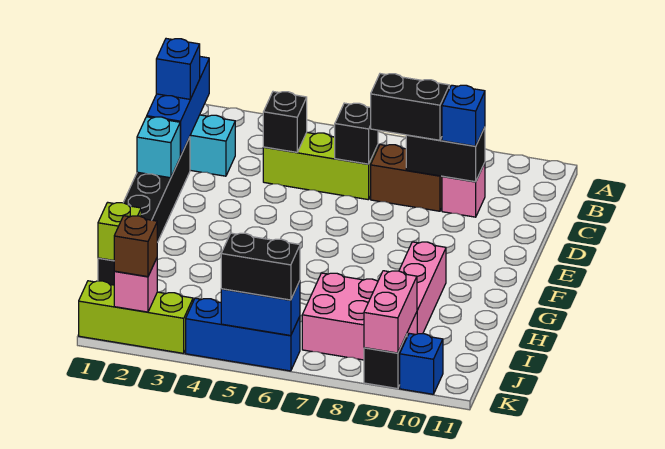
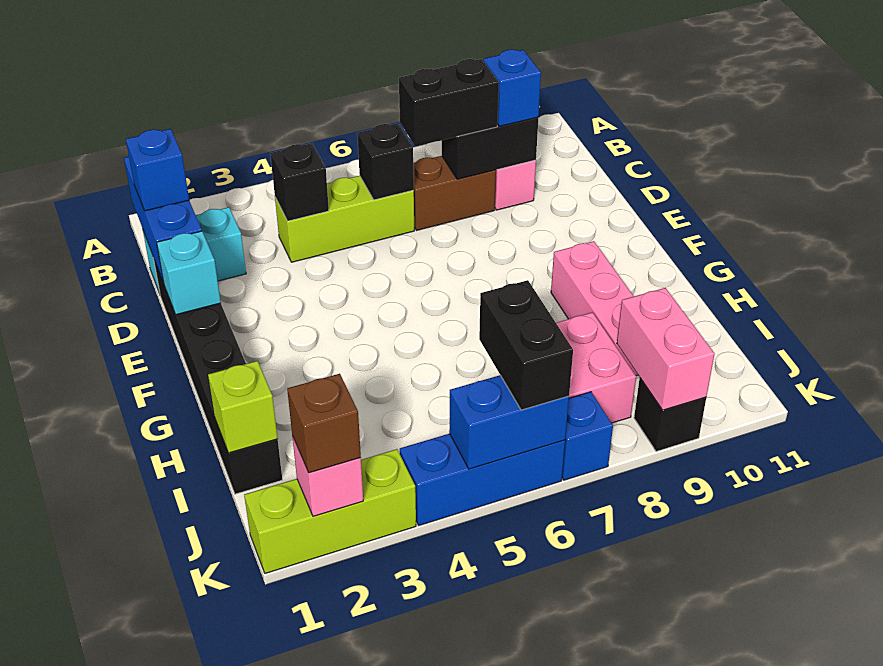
black 1x2 brick [221,233,300,300] -> black 1x2 brick turned to [479,280,573,410]
blue 1x1 brick [400,333,443,394] -> blue 1x1 brick moved to [562,392,613,480]

